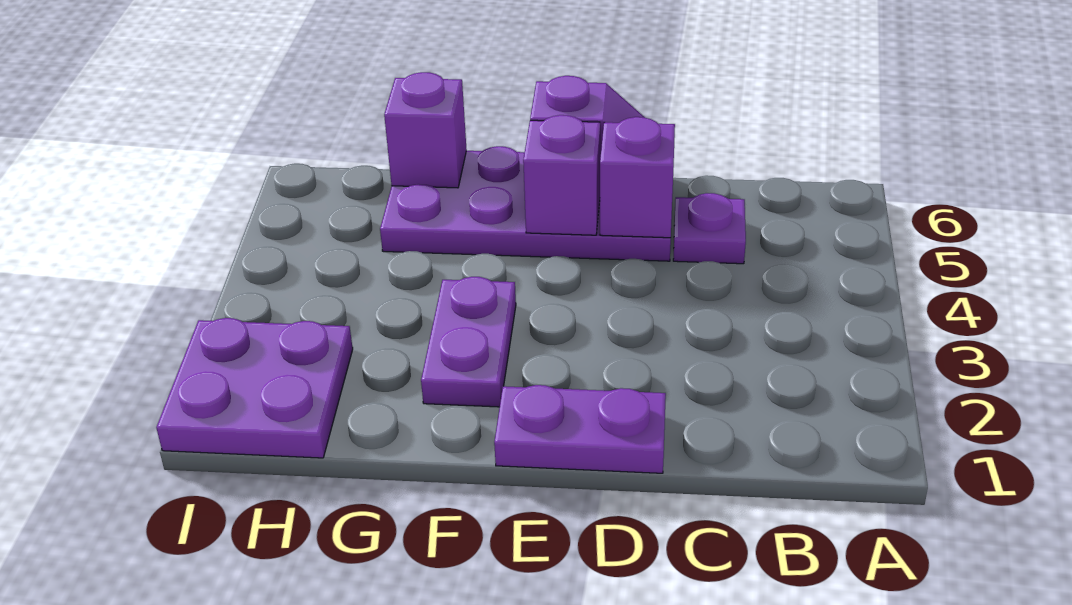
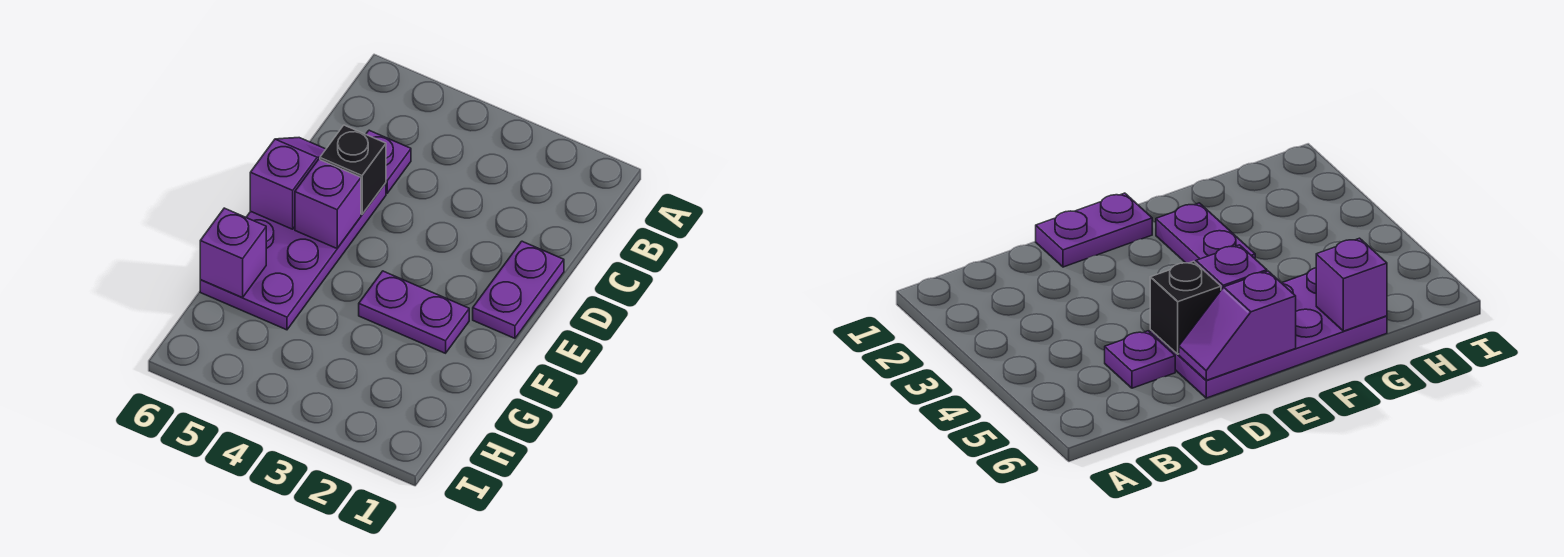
purple 1x1 brick [600,117,675,238] -> black 1x1 brick [320,125,386,214]
purple 2x2 plate [156,318,353,458] -> none

